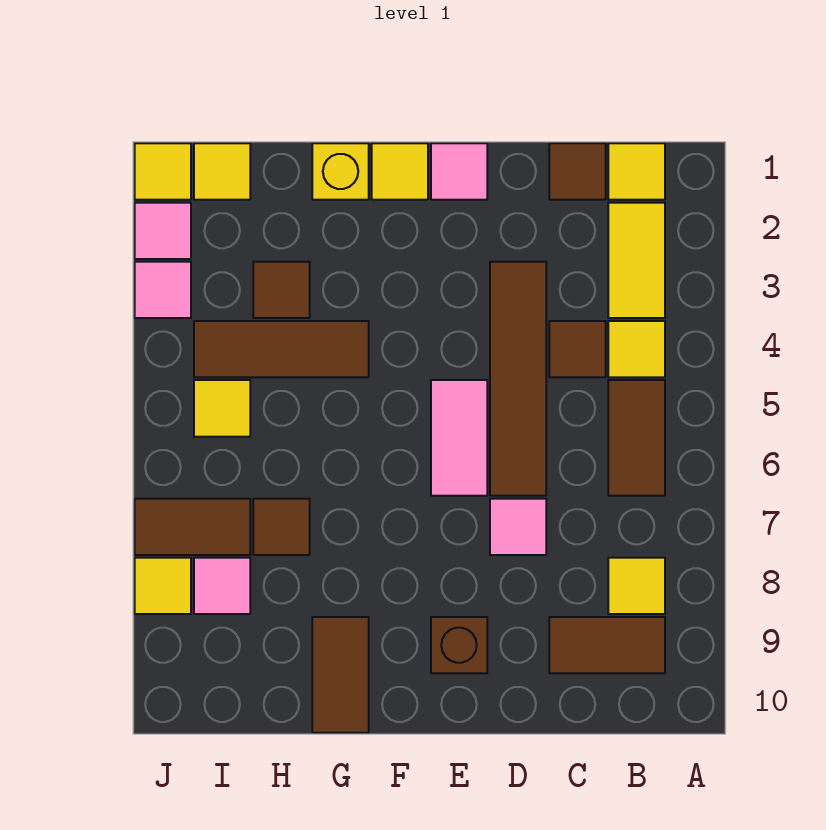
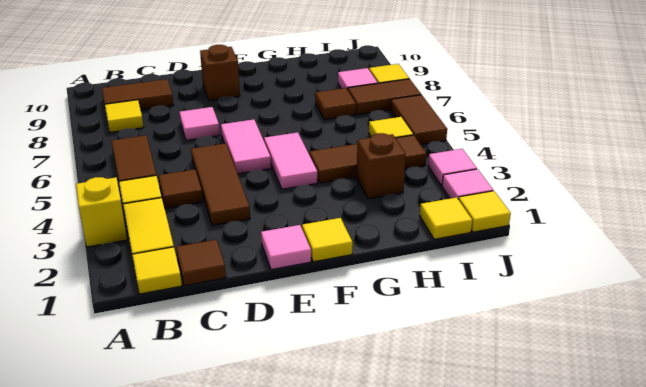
brown 1x4 tile [490,262,546,496] -> brown 1x3 tile [191,143,250,225]
none -> pink 1x2 tile [264,132,317,189]
yellow 1x1 brick [312,143,369,200] -> yellow 1x1 brick moved to [76,177,127,247]
brown 1x2 tile [312,617,369,733] -> brown 1x2 tile moved to [390,95,447,145]
brown 1x1 tile [253,262,310,318] -> brown 1x1 brick [357,133,406,199]

